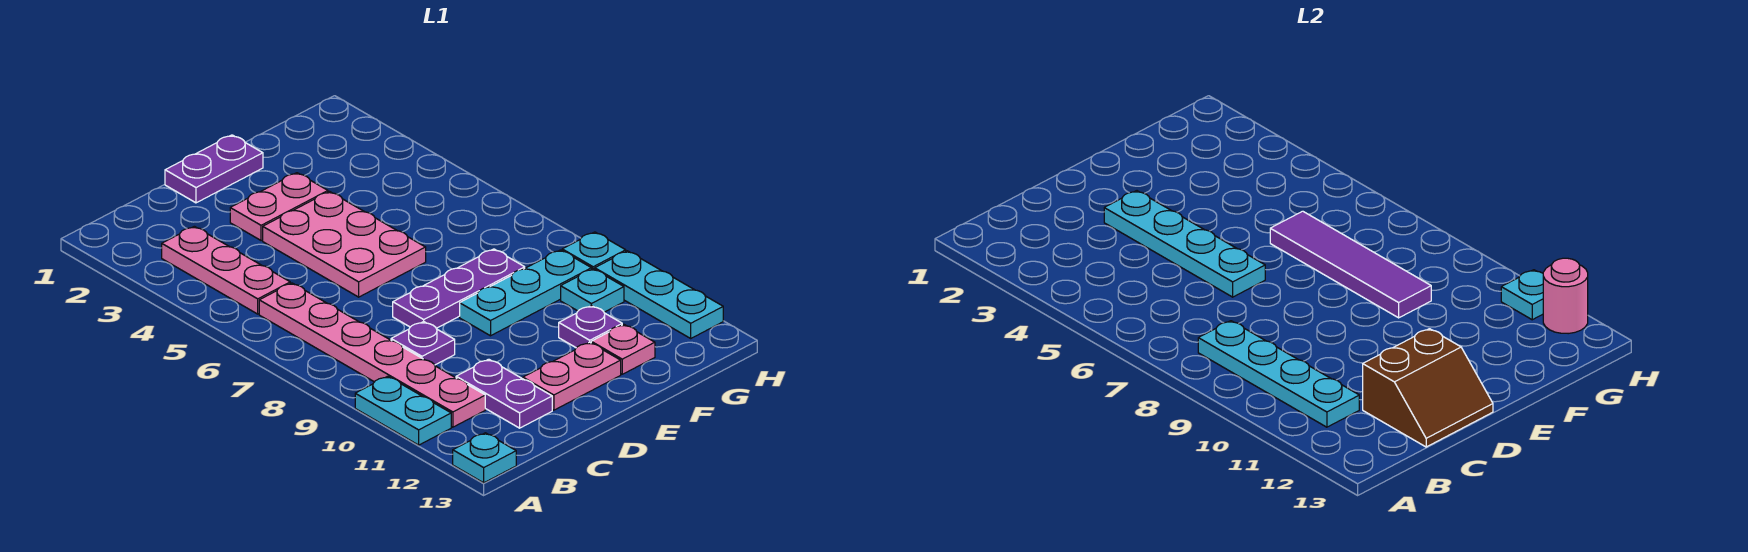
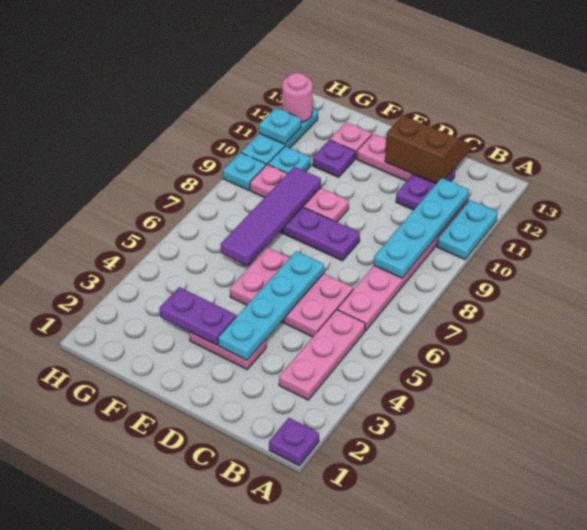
cyan 1x1 plate [453,433,516,483] -> none
purple 1x1 plate [391,322,455,365] -> purple 1x1 plate moved to [269,418,319,466]
purple 1x2 plate [165,135,263,203] -> purple 1x2 plate moved to [159,287,236,345]
pink 2x3 plate [263,192,426,297] -> pink 2x3 plate turned to [230,248,353,337]
cyan 1x3 plate [460,250,592,336] -> pink 1x3 plate [250,164,349,222]

